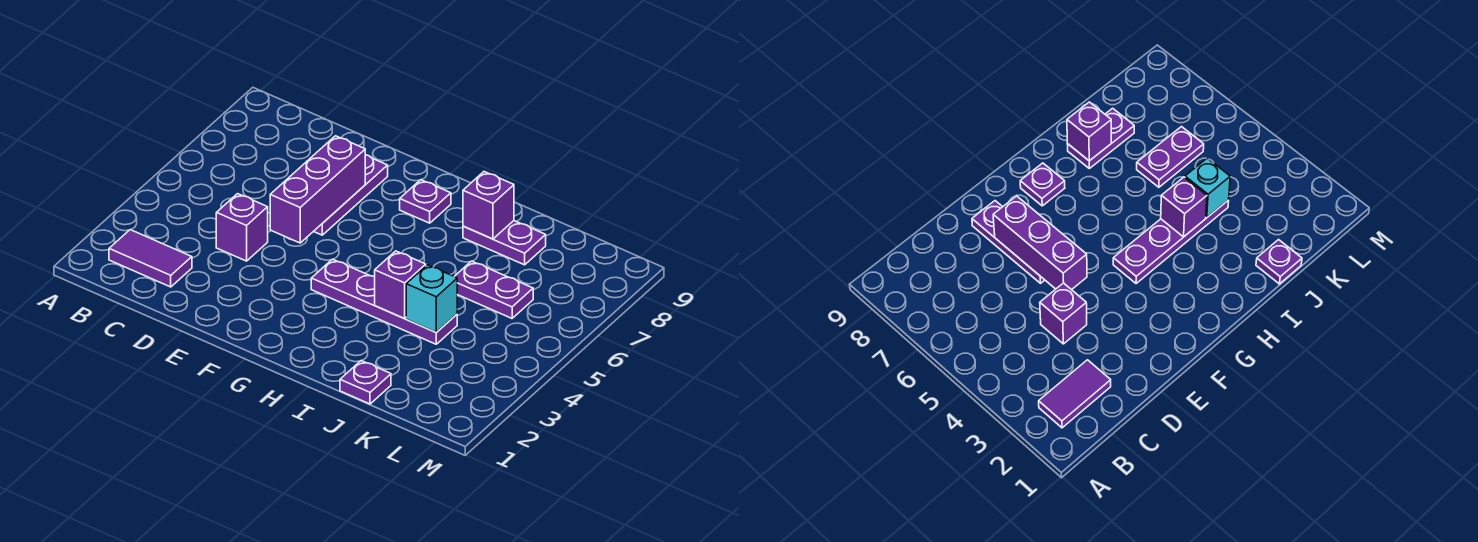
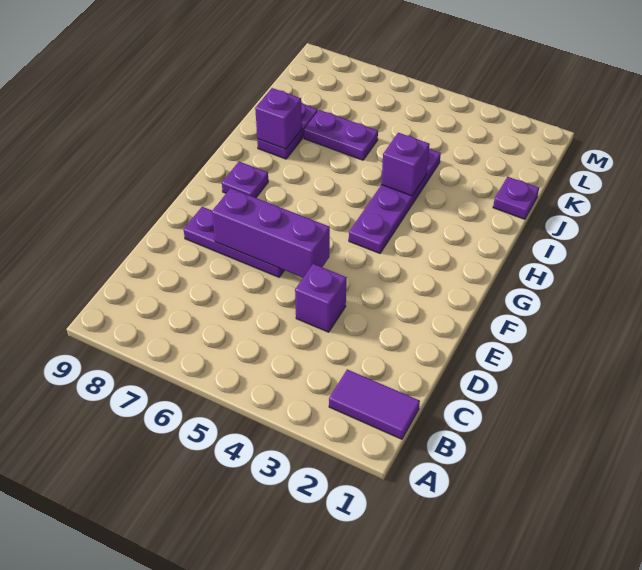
purple 1x2 tile [109,230,192,287] -> purple 1x2 tile turned to [329,369,420,439]
cyan 1x1 brick [406,265,457,332] -> none
purple 1x2 plate [454,261,533,318] -> purple 1x2 plate turned to [304,110,378,160]

